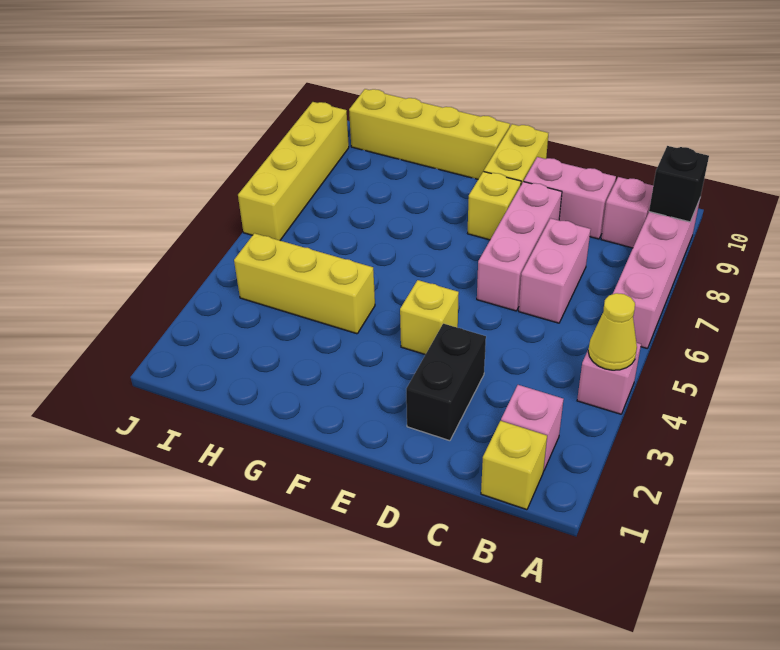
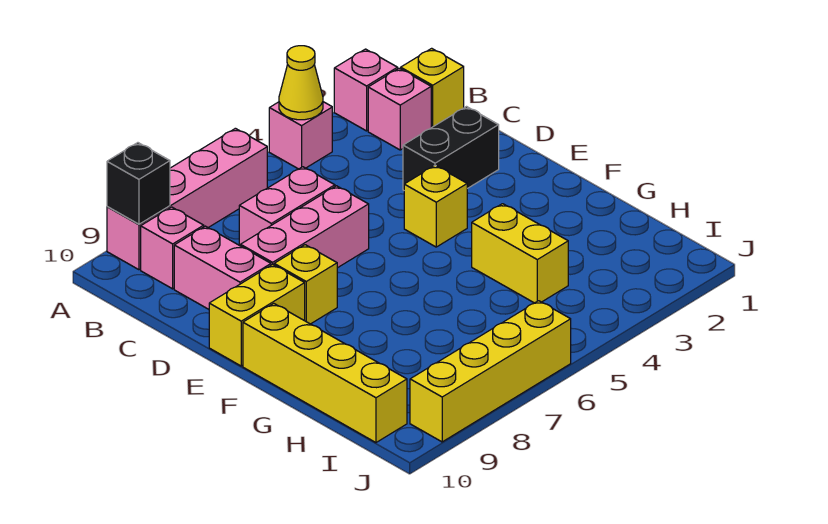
none -> pink 1x1 brick [334,49,398,131]
yellow 1x3 brick [234,233,375,334] -> yellow 1x2 brick [472,204,568,303]

